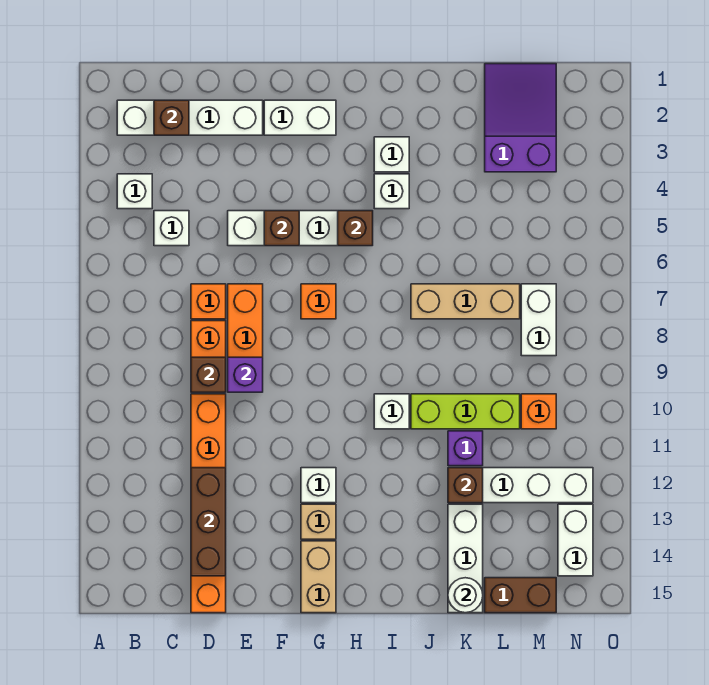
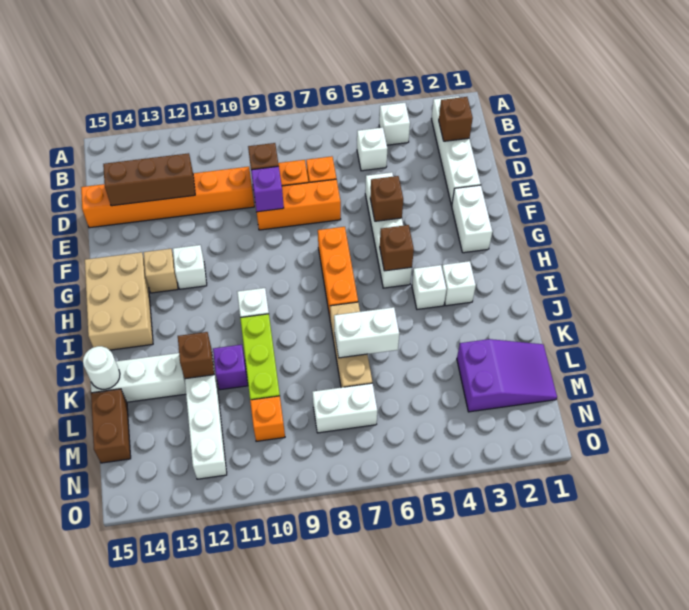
orange 1x1 brick [301,284,336,319] -> orange 1x3 brick [318,227,358,316]
tan 1x2 brick [301,541,336,613] -> tan 2x3 brick [85,252,153,350]
white 1x2 brick [558,504,593,576] -> white 1x2 brick moved to [334,307,399,358]

